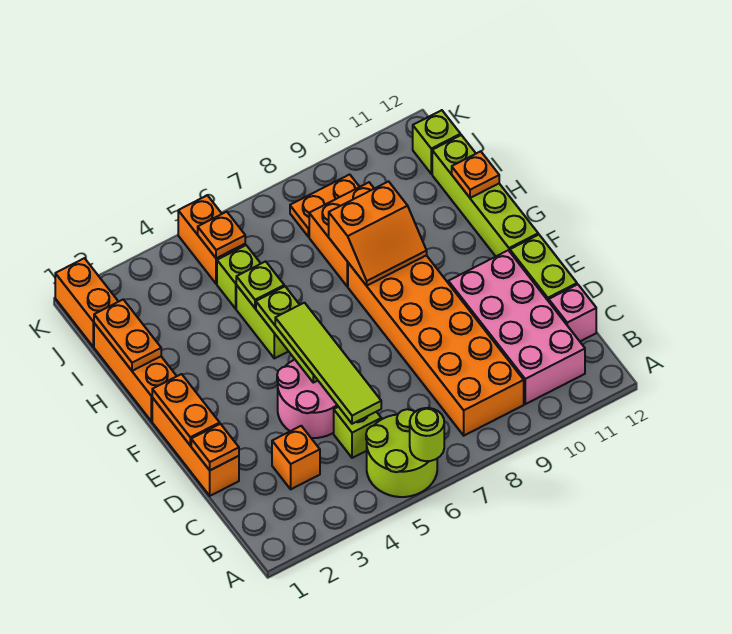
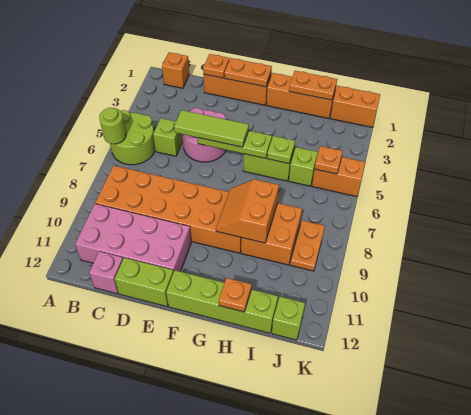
orange 1x1 brick [272,426,320,489] -> orange 1x1 brick moved to [162,52,189,88]
lime 1x4 tile [275,303,381,424] -> lime 1x3 tile [174,110,249,147]

